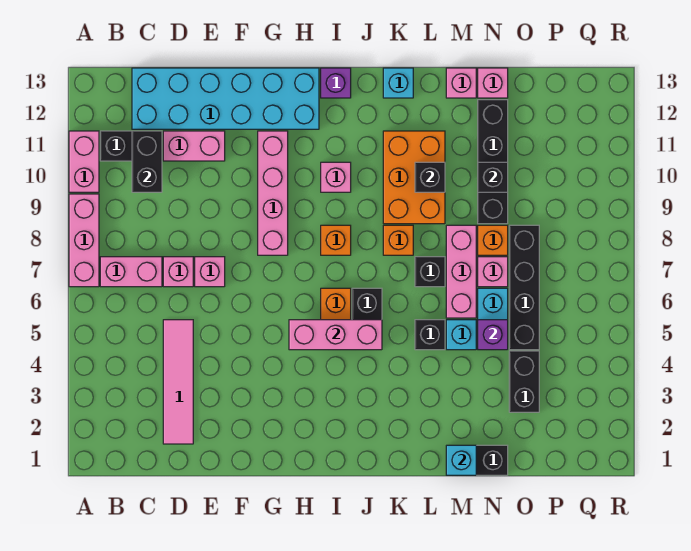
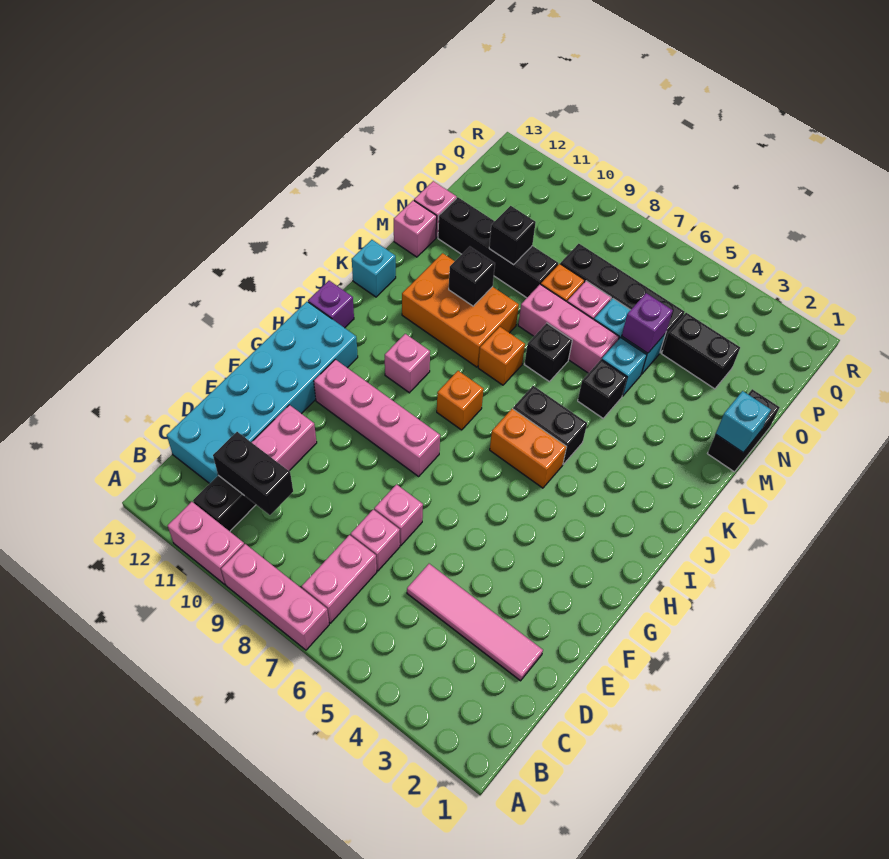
pink 1x3 brick [289,320,382,350] -> none

